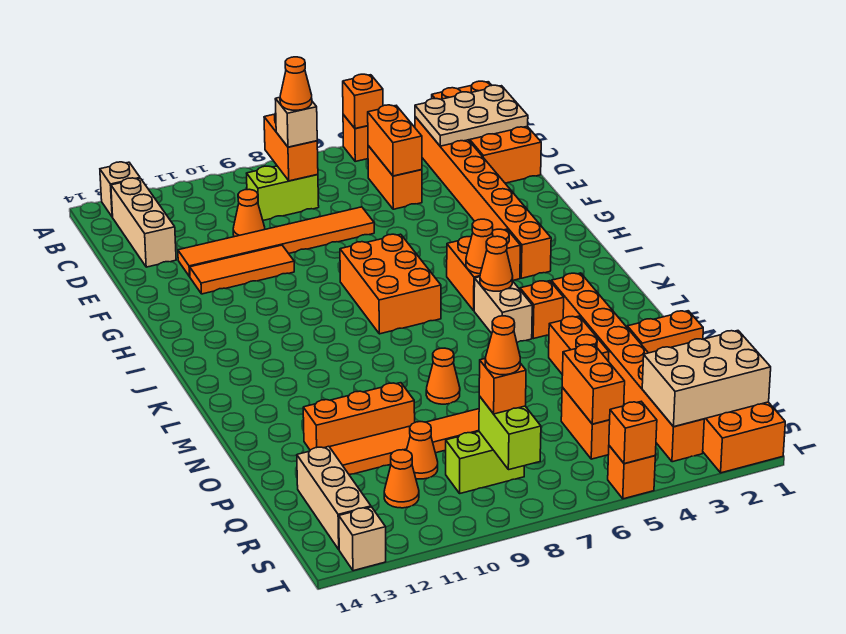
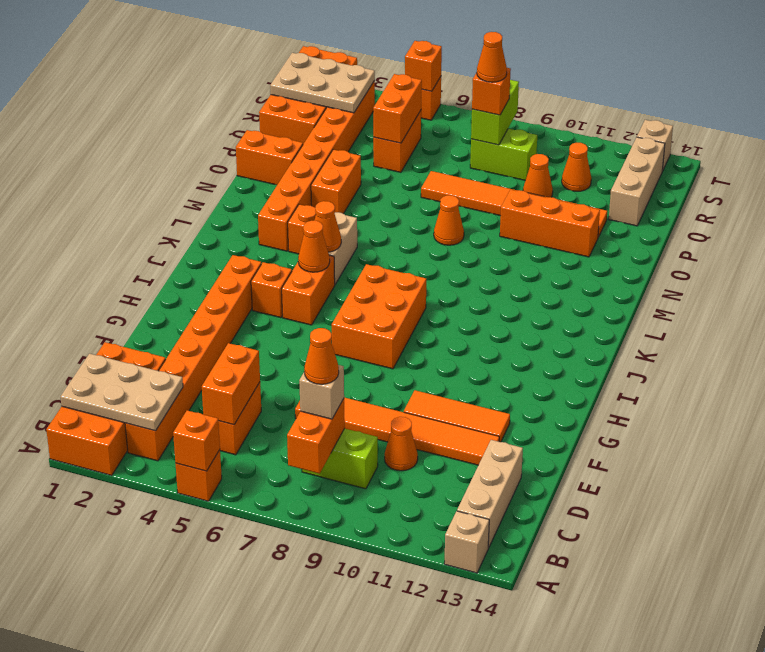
tan 2x3 brick [642,331,771,427] -> tan 2x3 plate [270,53,375,113]

